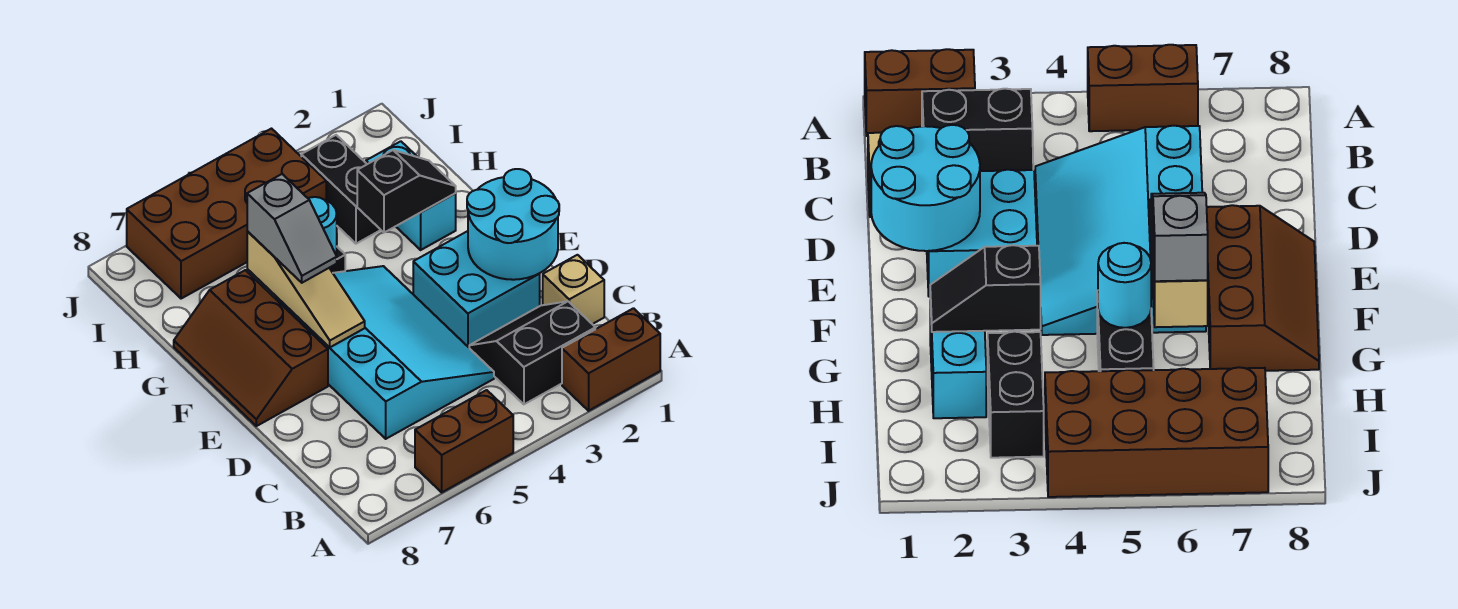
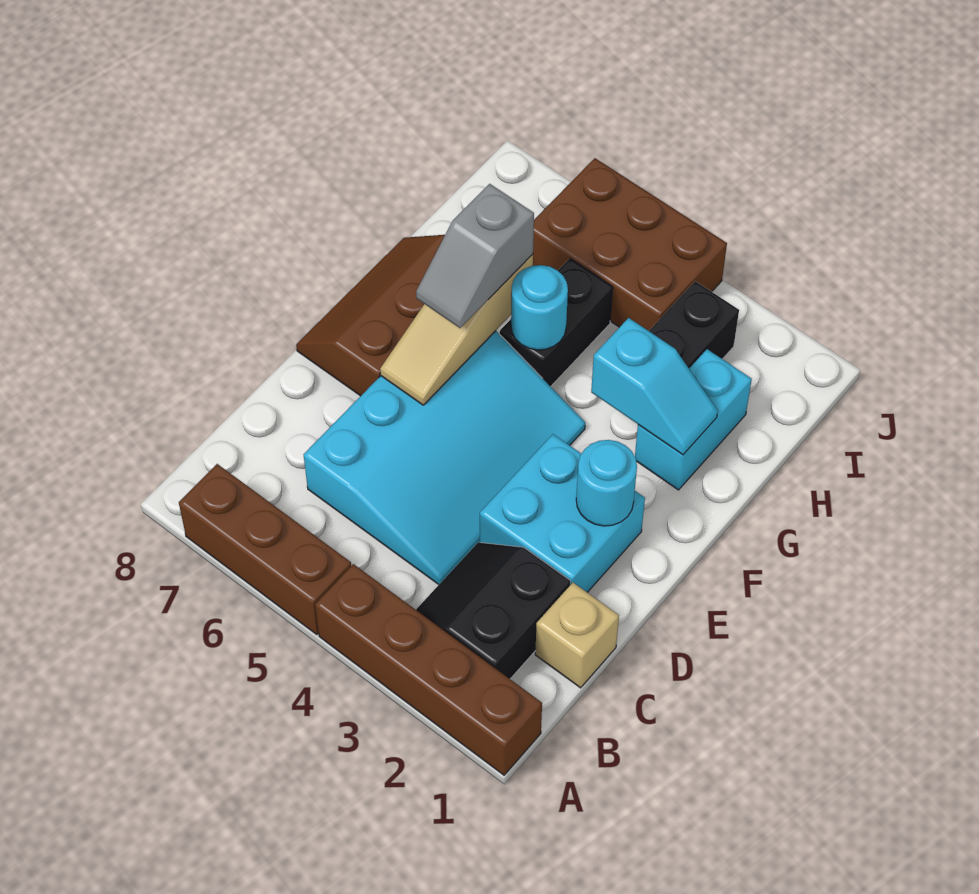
brown 1x2 brick [562,308,660,411] -> brown 1x4 brick [315,564,542,775]
brown 1x2 brick [415,390,513,492] -> brown 1x3 brick [179,464,351,635]
black 2x2 slope [469,301,595,404] -> black 2x2 slope turned to [416,542,571,679]
cyan 2x2 round brick [467,169,559,280] -> cyan 1x1 round brick [576,440,637,526]
black 1x2 slope [357,150,456,233] -> cyan 1x2 slope [591,318,718,455]
brown 2x4 brick [127,129,326,299] -> brown 2x3 brick [533,158,727,331]

